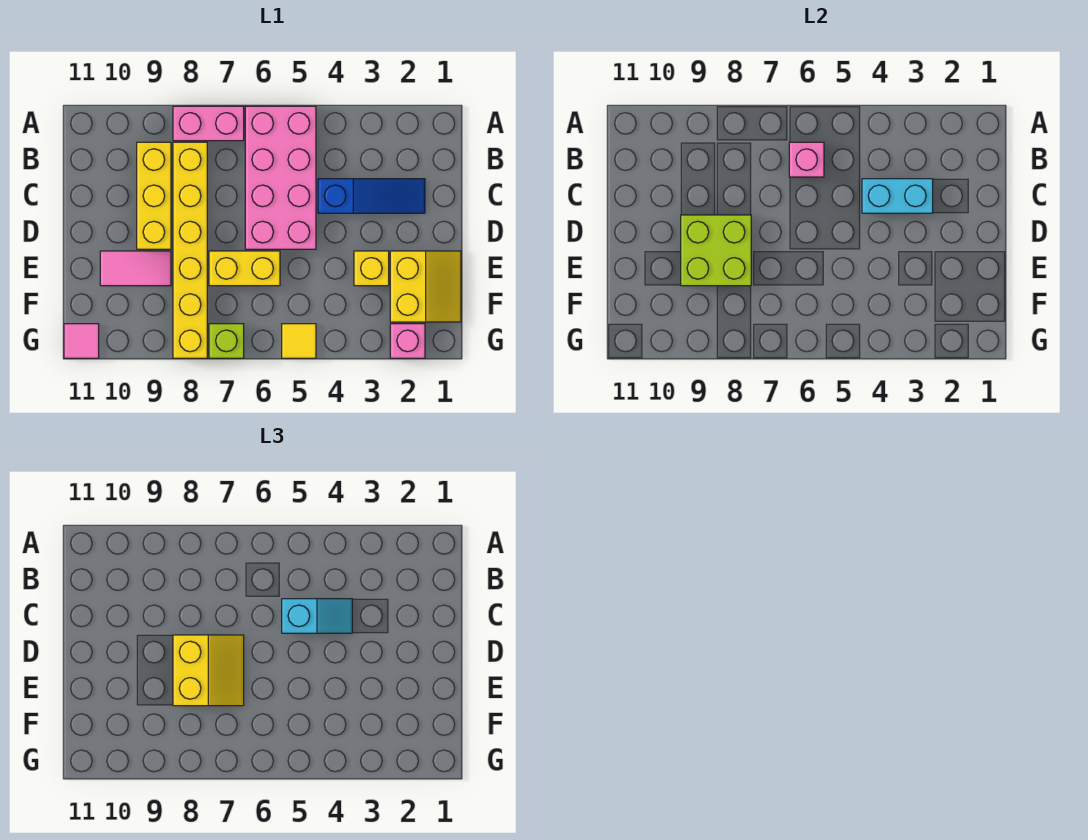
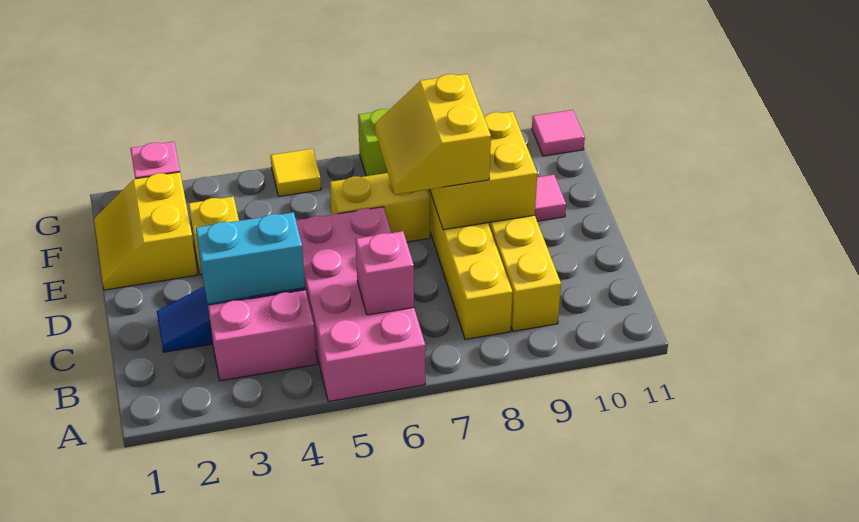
pink 1x2 brick [173,106,244,141] -> pink 1x2 brick moved to [208,290,317,381]
cyan 1x2 slope [282,599,352,633] -> none
lime 2x2 brick [681,215,751,286] -> yellow 2x2 brick [430,112,537,230]

